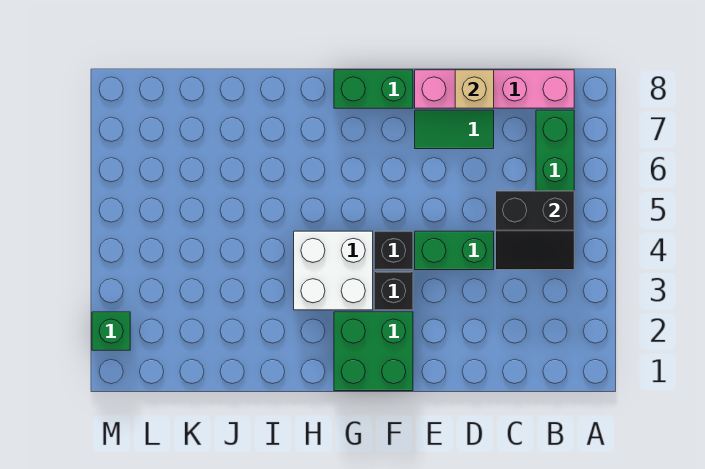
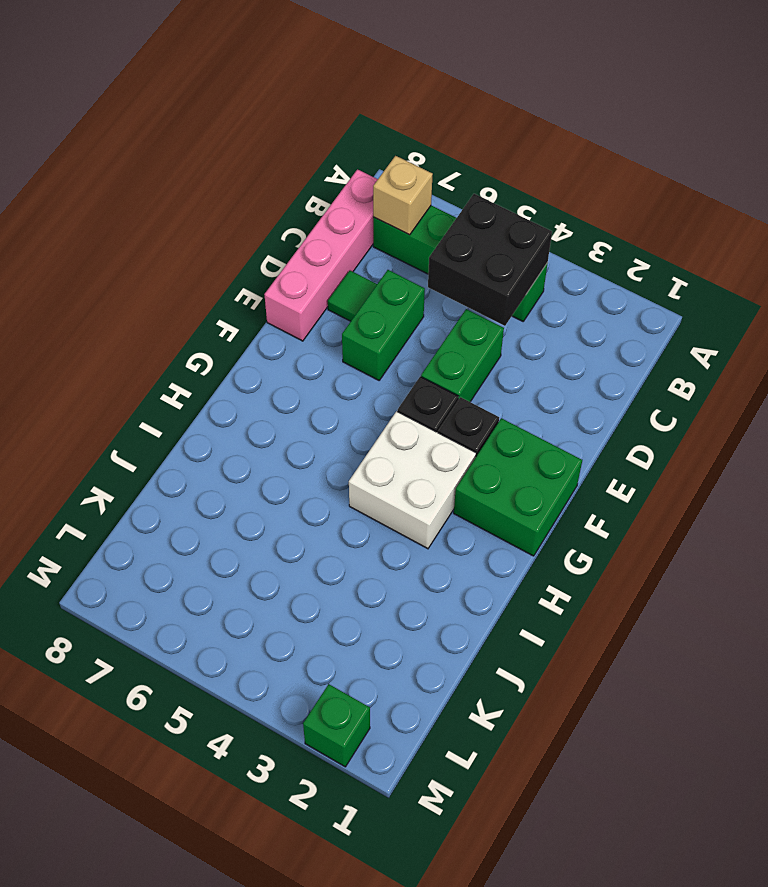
black 2x2 slope [496,191,574,270] -> black 2x2 brick [428,194,552,326]
green 1x2 tile [415,110,494,149] -> green 1x1 tile [328,271,377,321]
tan 1x1 brick [455,70,494,108] -> tan 1x1 brick moved to [373,156,433,235]
green 1x2 brick [334,70,413,108] -> green 1x2 brick moved to [342,270,425,380]

